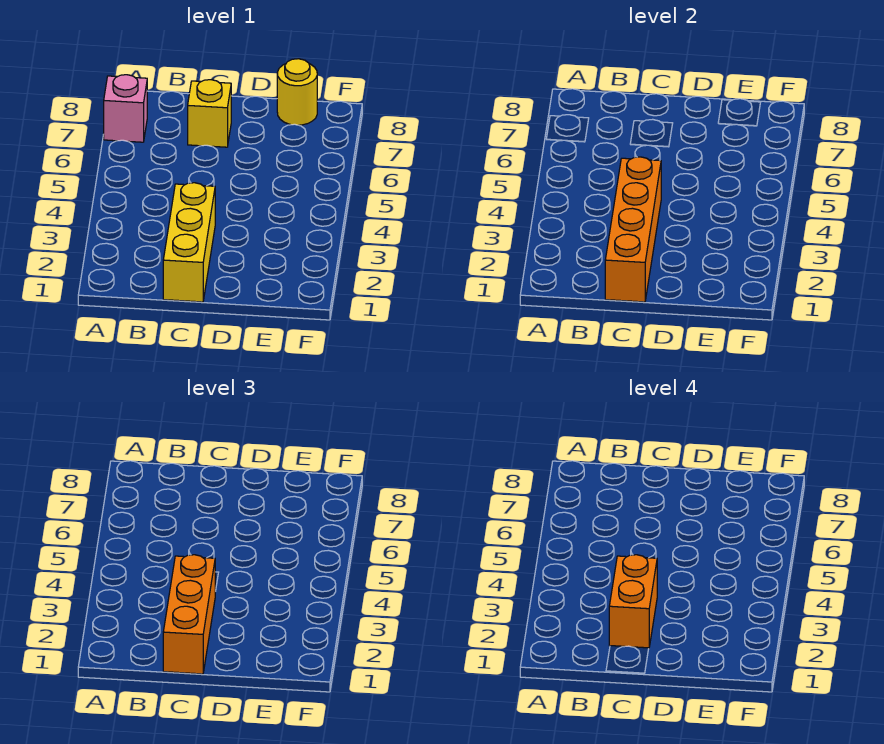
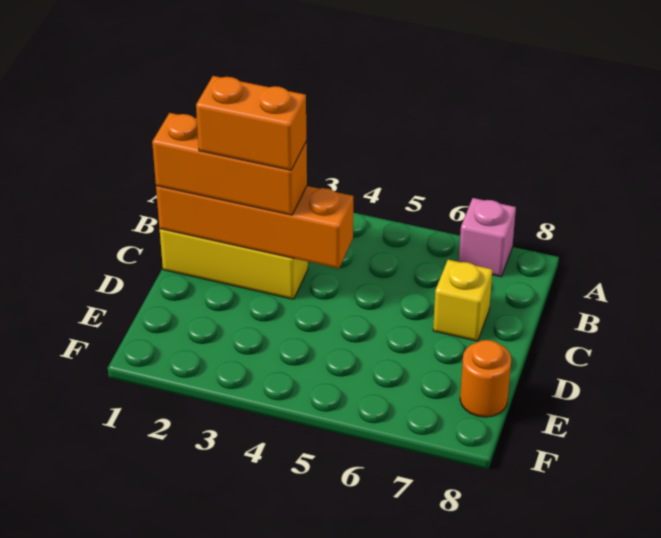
yellow 1x1 round brick [277,59,317,125] -> orange 1x1 round brick [460,340,511,417]

